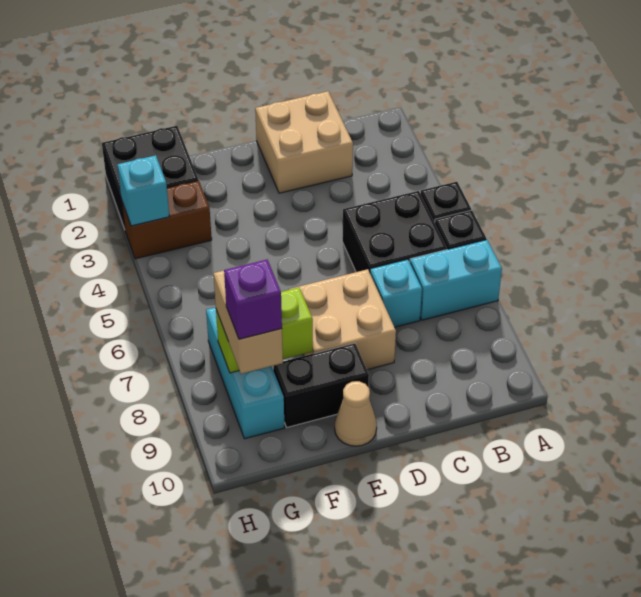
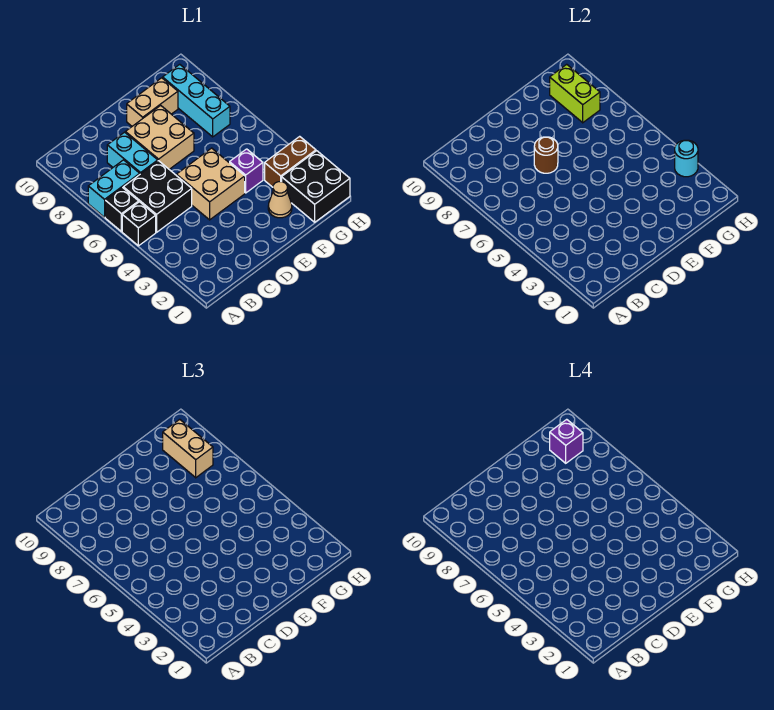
tan 2x2 brick [255,91,353,193] -> tan 2x2 brick moved to [176,148,245,220]
cyan 1x1 brick [370,259,422,327] -> cyan 1x2 brick [107,132,158,174]
none -> brown 1x1 round brick [534,137,558,173]
black 1x2 brick [273,343,369,427] -> tan 1x2 brick [127,78,178,126]
tan 1x1 cone [335,381,377,446] -> tan 1x1 cone moved to [268,182,292,218]
none -> purple 1x1 brick [230,149,263,193]
lime 1x2 brick [216,288,313,373] -> lime 1x2 brick turned to [550,64,600,123]
cyan 1x1 brick [117,155,169,226] -> cyan 1x1 round brick [675,140,698,177]

